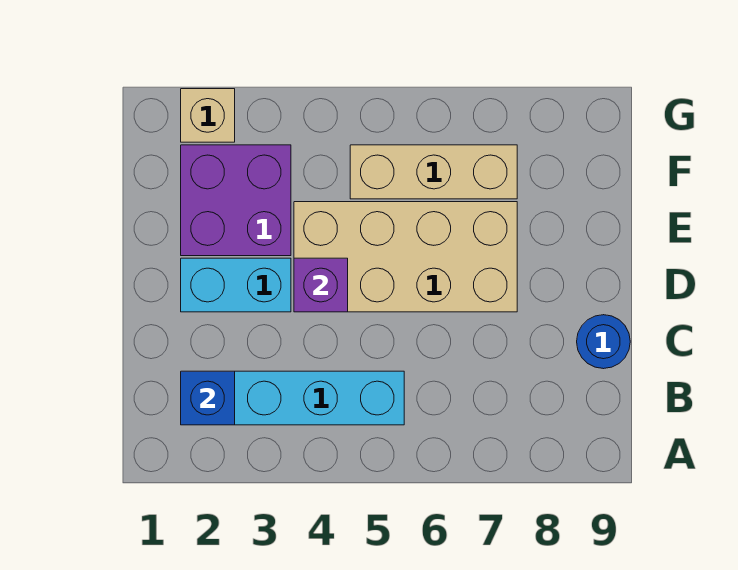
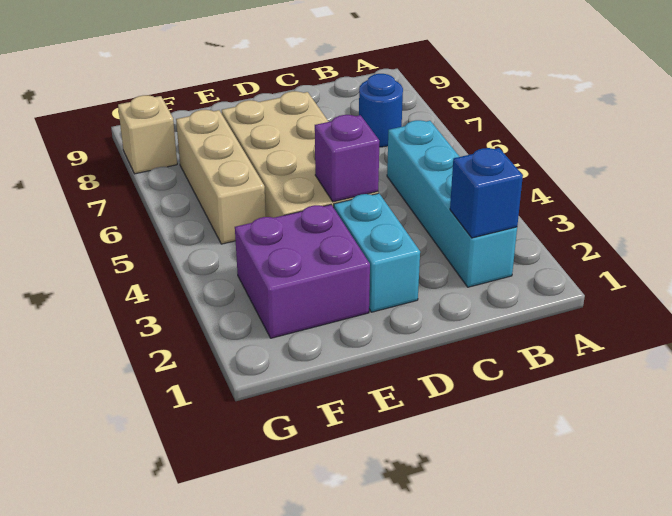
blue 1x1 round brick [577,315,630,369] -> blue 1x1 round brick moved to [359,74,403,147]
tan 1x1 brick [181,89,235,142] -> tan 1x1 brick moved to [118,95,177,174]

